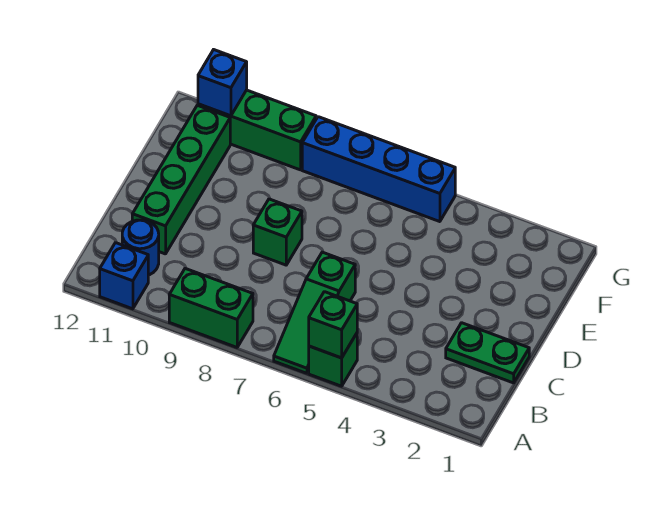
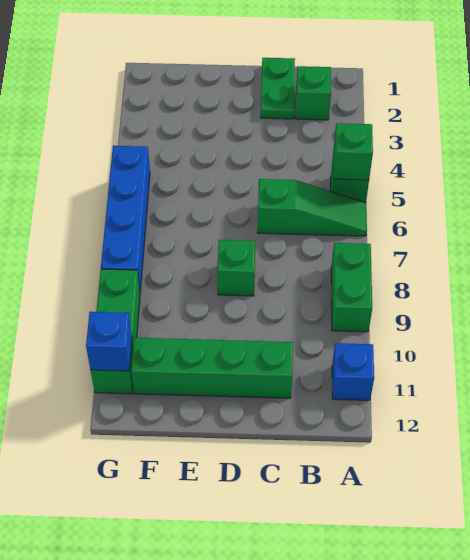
none -> green 1x1 brick [295,66,331,120]
blue 1x1 round brick [122,220,159,275] -> none

